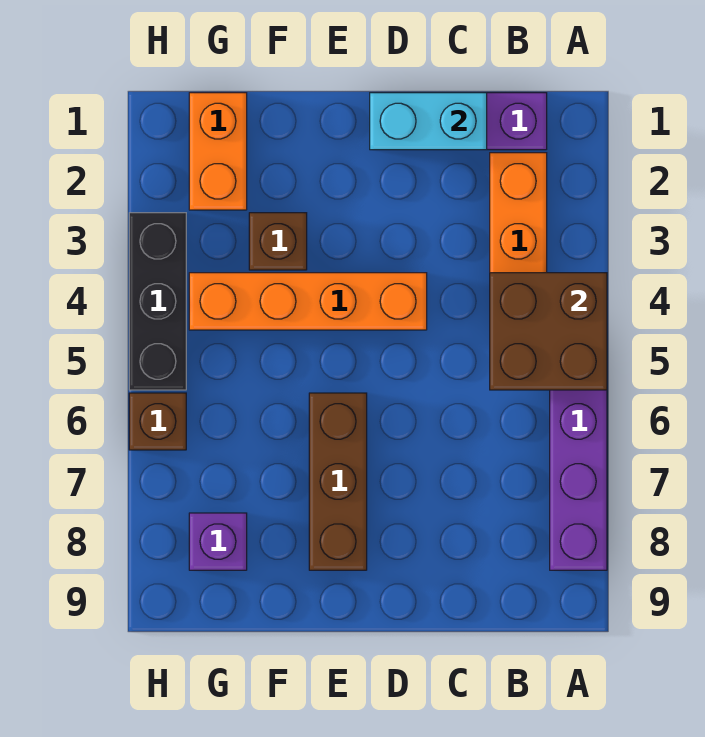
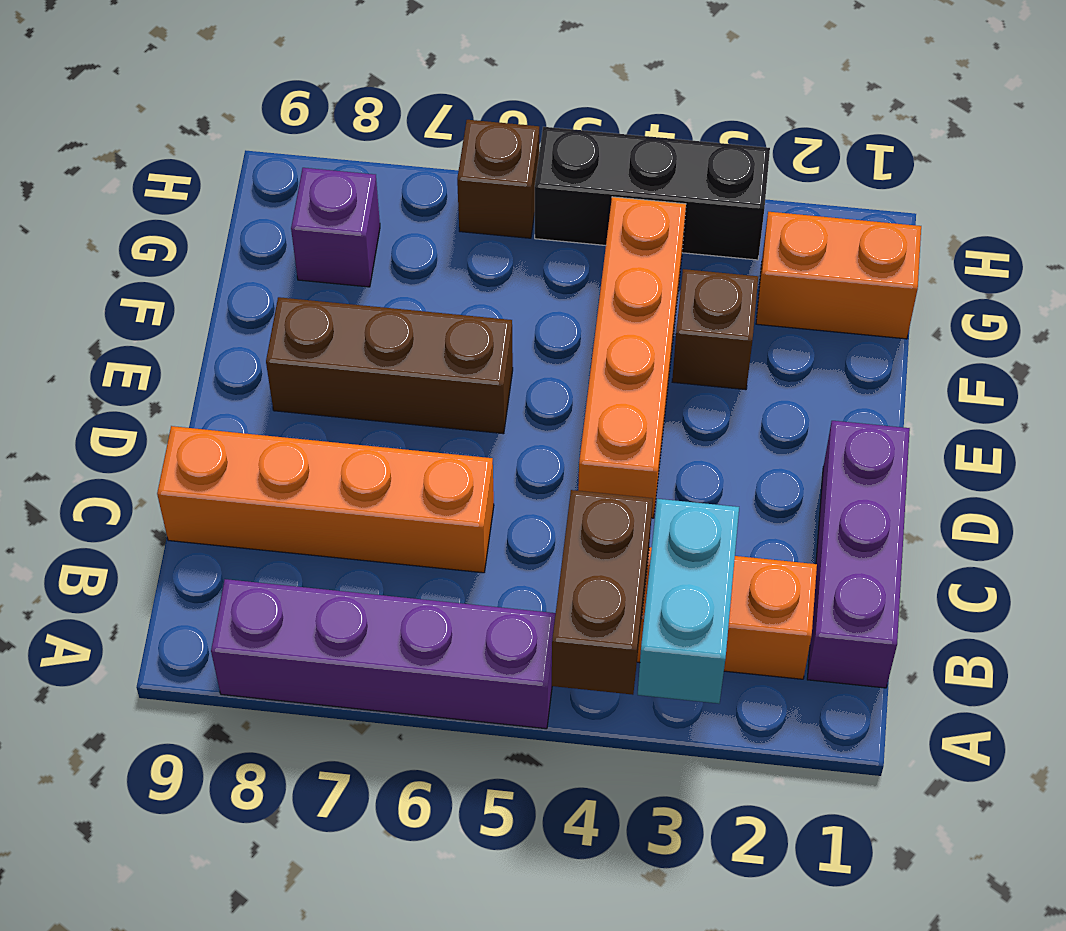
brown 2x2 brick [490,273,607,390] -> brown 1x2 brick [552,490,653,695]
cyan 1x2 brick [370,93,487,150] -> cyan 1x2 brick moved to [638,499,739,704]
none -> orange 1x4 brick [157,426,494,573]

